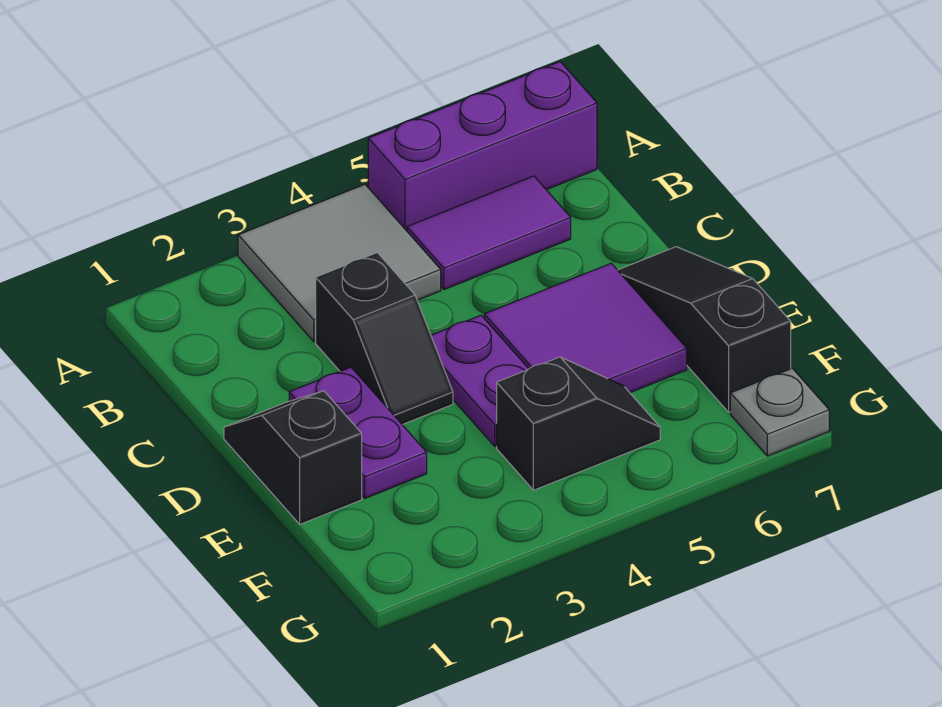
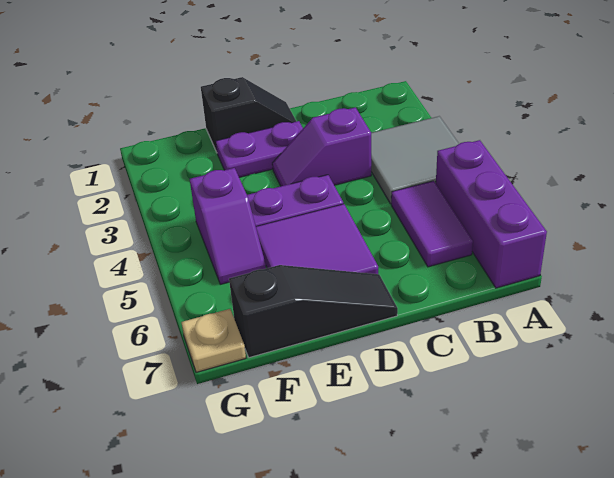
black 1x2 slope [316,253,453,425] -> purple 1x2 slope [272,107,371,186]
black 1x2 slope [497,357,660,490] -> purple 1x2 slope [190,168,266,284]
grey 1x1 plate [730,368,829,456] -> tan 1x1 plate [181,309,246,372]

